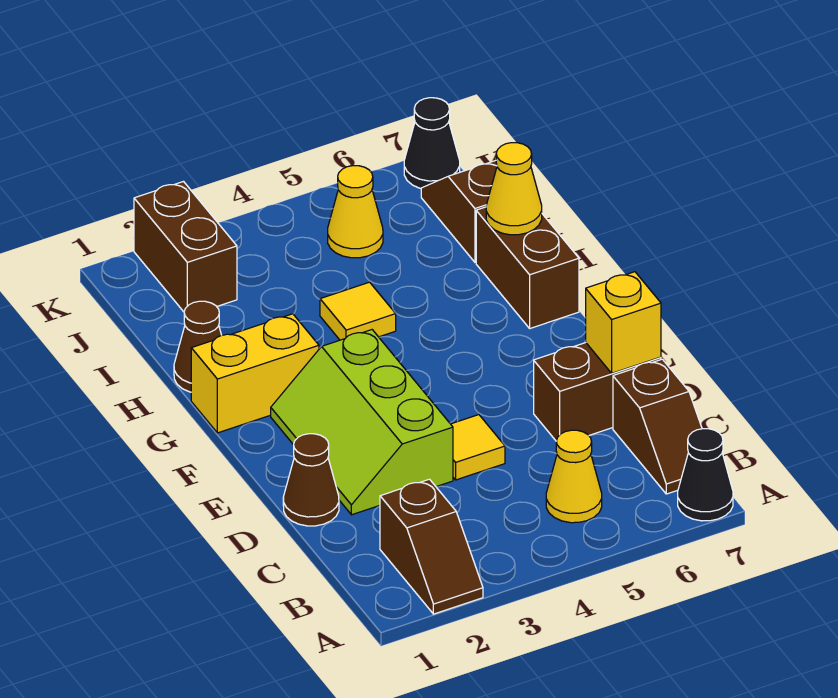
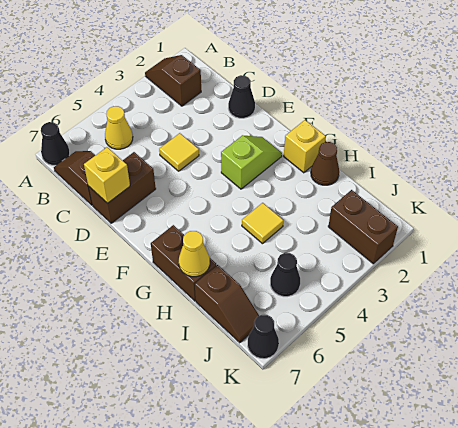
brown 1x1 cone [283,434,339,526] -> black 1x1 cone [228,75,255,118]
lime 2x3 slope [271,330,453,515] -> lime 1x2 slope [221,135,282,189]
yellow 1x2 brick [191,314,319,433] -> yellow 1x1 brick [284,120,326,173]
yellow 1x1 cone [328,166,383,258] -> black 1x1 cone [270,253,300,297]

